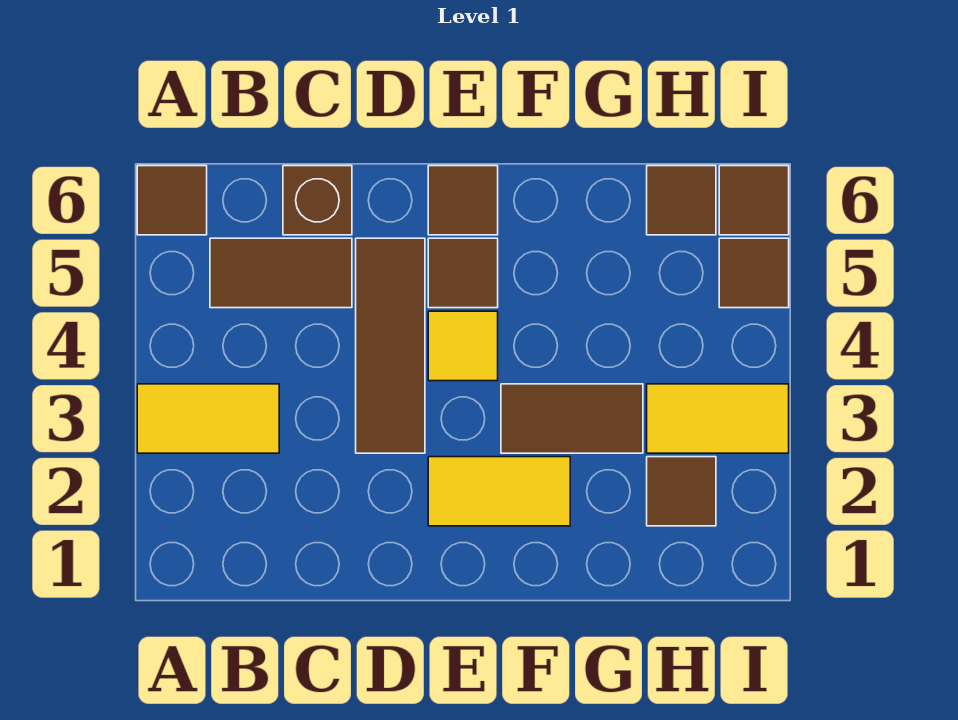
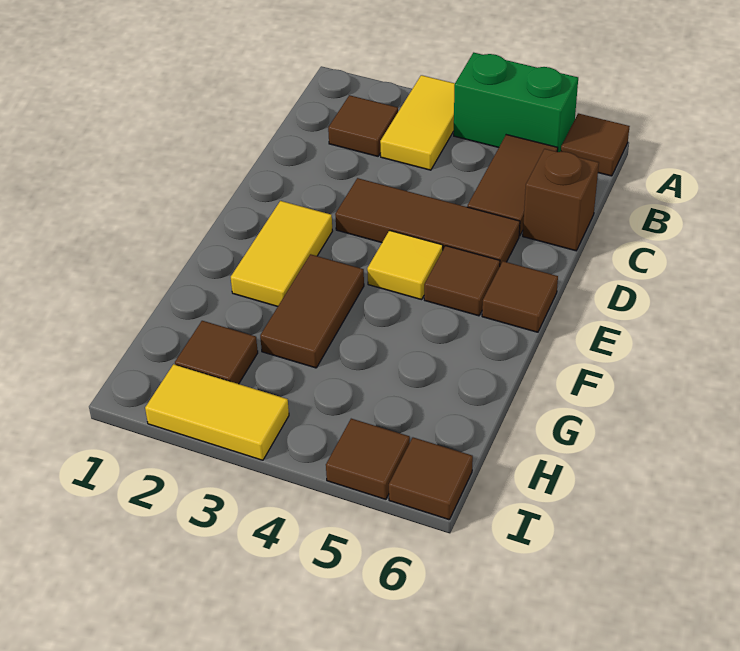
none -> green 1x2 brick [454,53,578,152]
yellow 1x2 tile [647,384,789,453] -> yellow 1x2 tile turned to [145,364,289,460]
brown 1x1 tile [647,166,716,235] -> brown 1x1 tile moved to [328,95,398,156]

